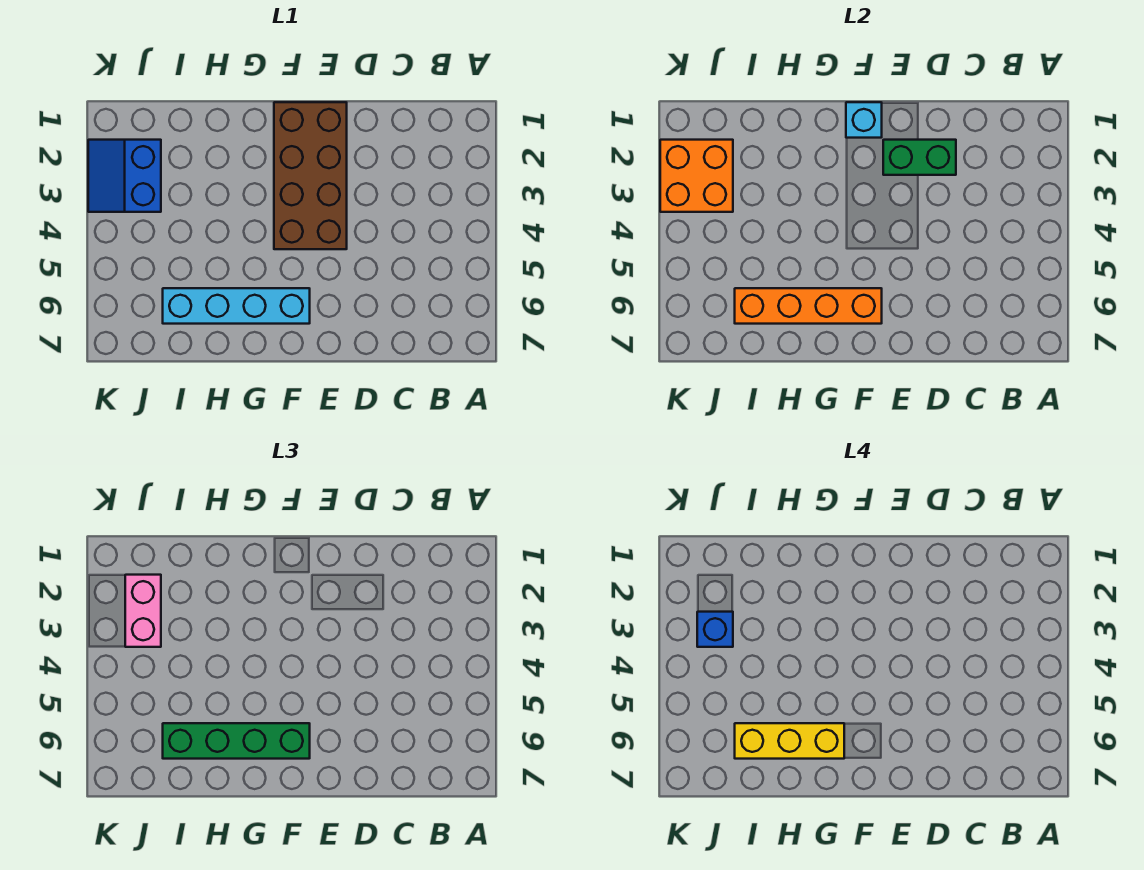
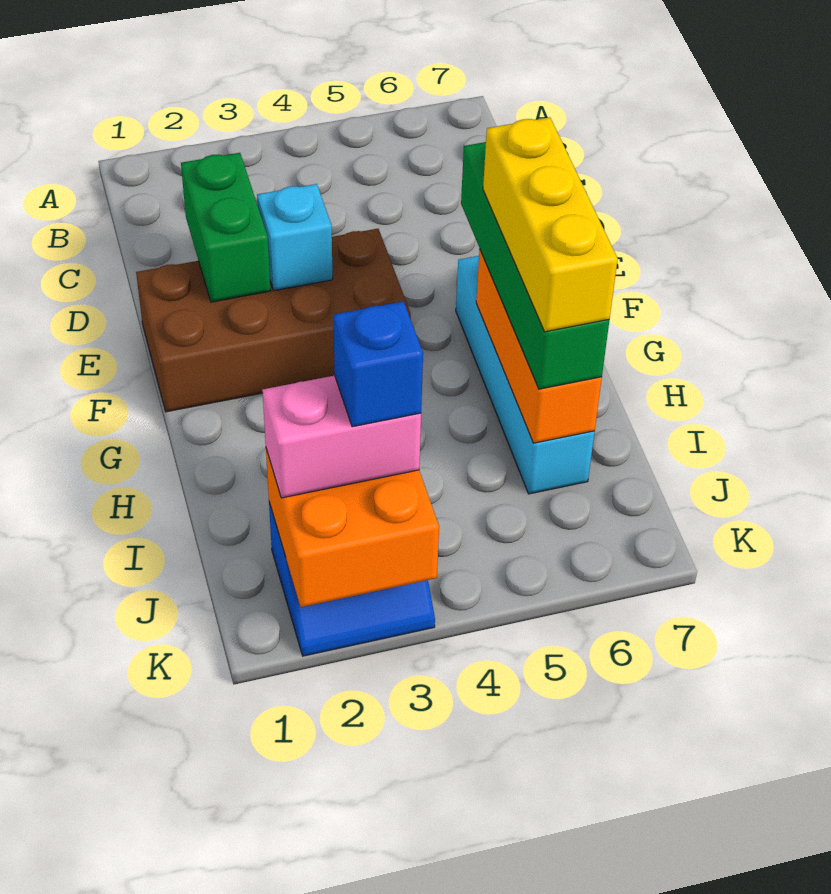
cyan 1x1 brick [846,102,882,138] -> cyan 1x1 brick moved to [257,184,333,291]
orange 1x4 brick [735,288,882,324] -> orange 1x3 brick [476,249,602,443]

